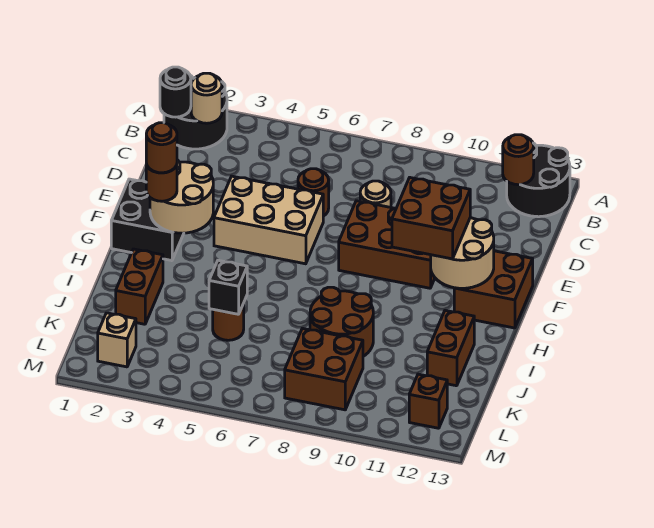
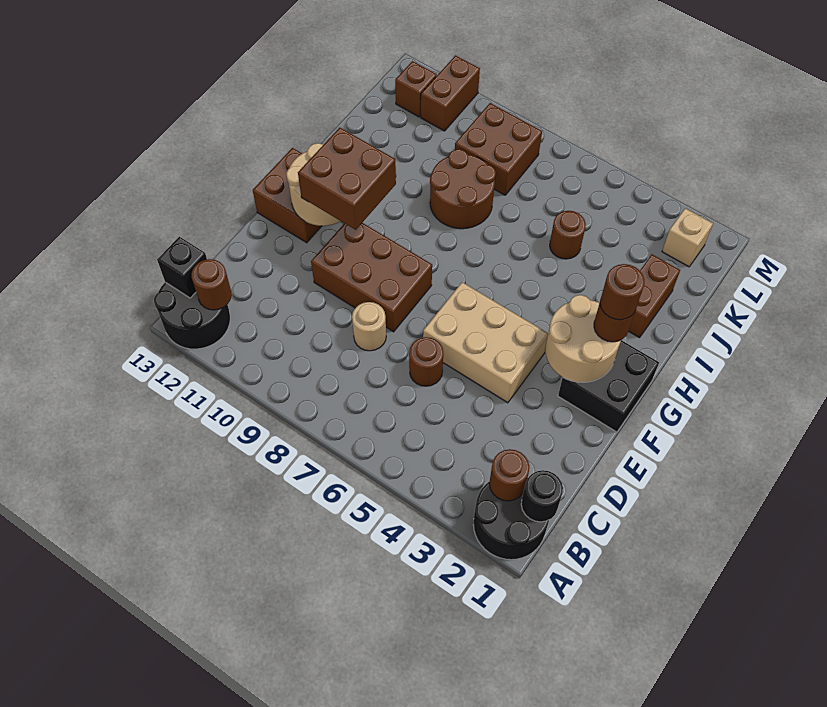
tan 1x1 round brick [191,73,222,123] -> brown 1x1 round brick [489,449,529,501]
brown 1x2 brick [427,310,474,386] -> brown 1x2 brick moved to [421,56,480,131]
black 1x1 brick [209,260,247,314] -> black 1x1 brick moved to [157,237,207,298]

